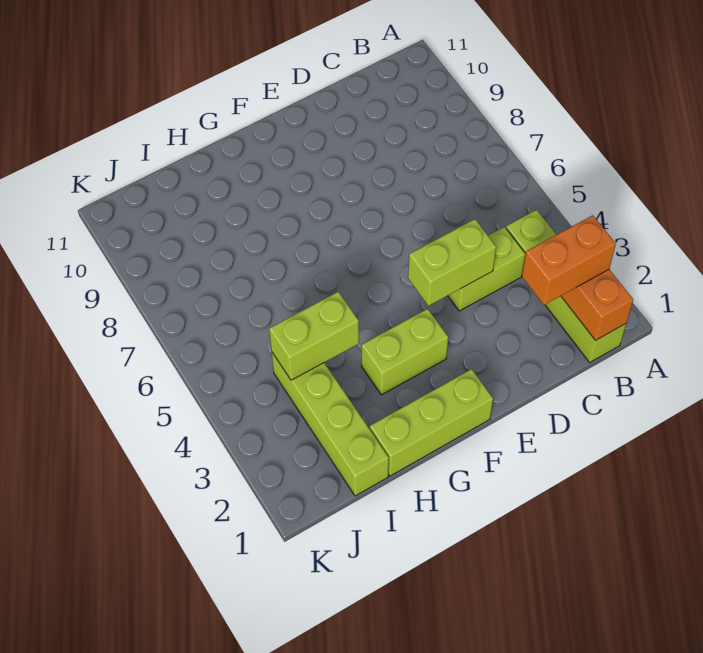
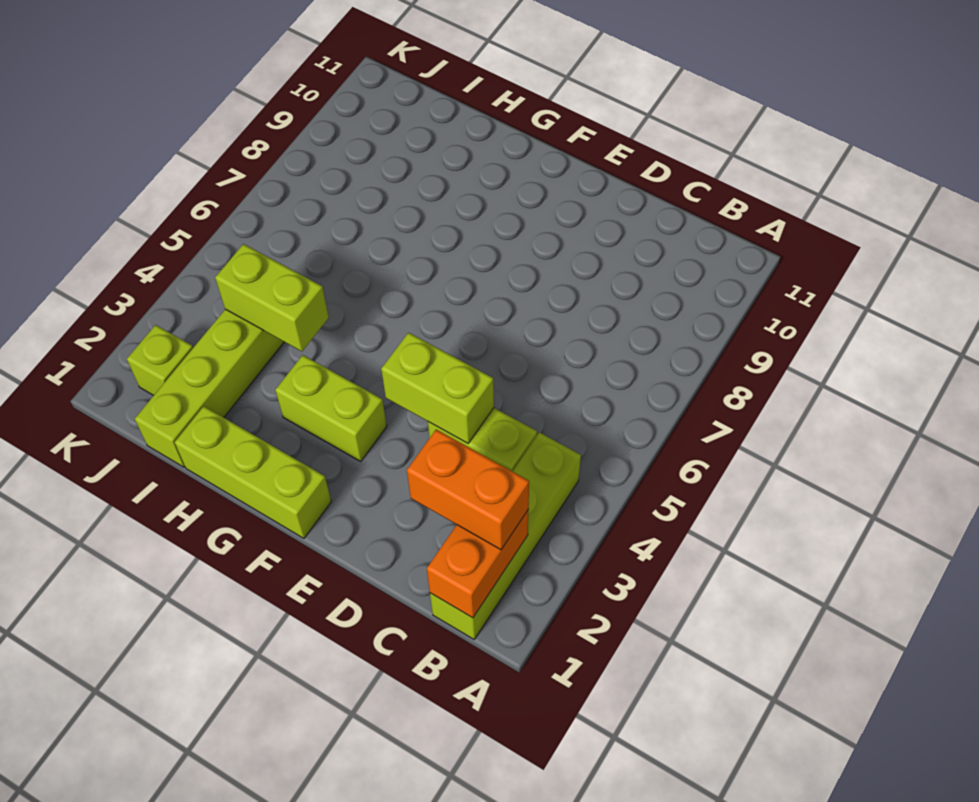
none -> lime 1x1 brick [127,325,193,395]

